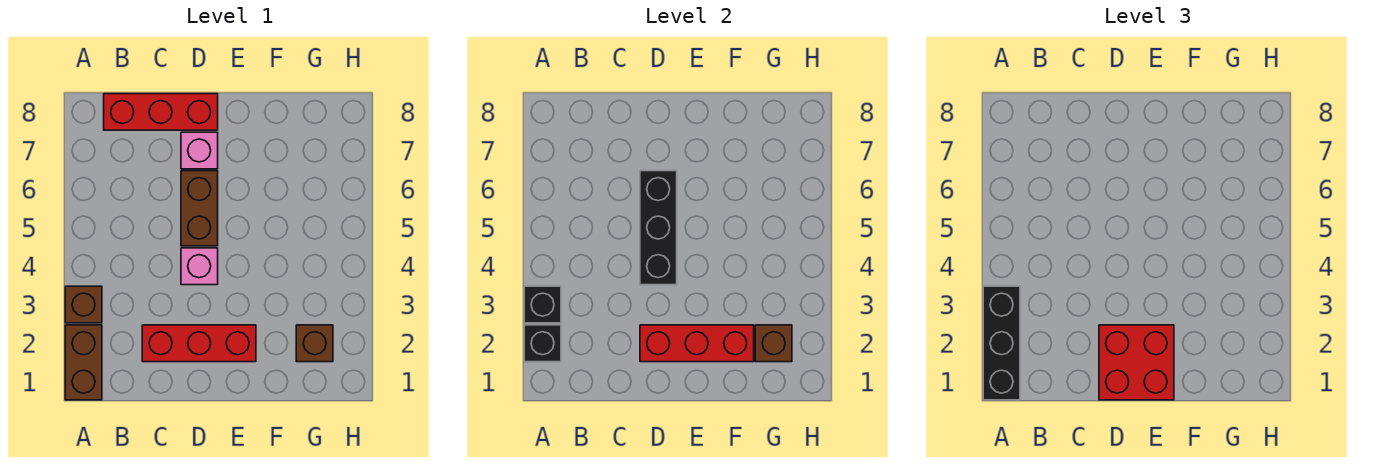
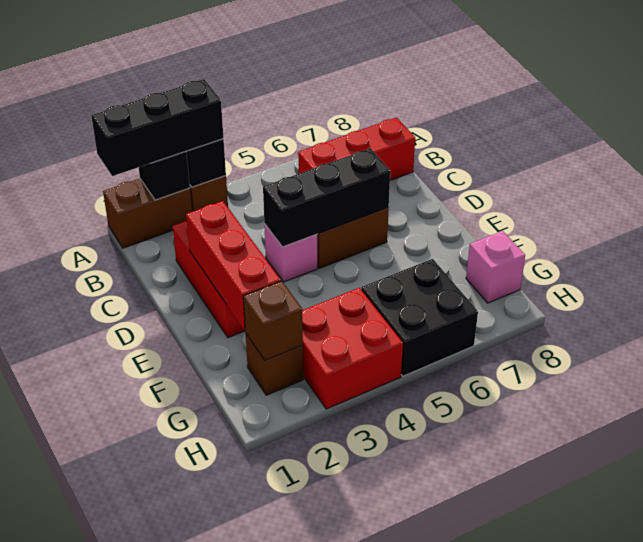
red 1x3 brick [104,94,218,130] -> red 1x3 brick turned to [298,118,415,180]
red 2x2 brick [1099,325,1174,400] -> red 2x2 brick moved to [302,288,403,409]
pink 1x1 brick [181,132,218,169] -> pink 1x1 brick moved to [466,231,525,303]
none -> black 2x2 brick [361,259,478,376]

